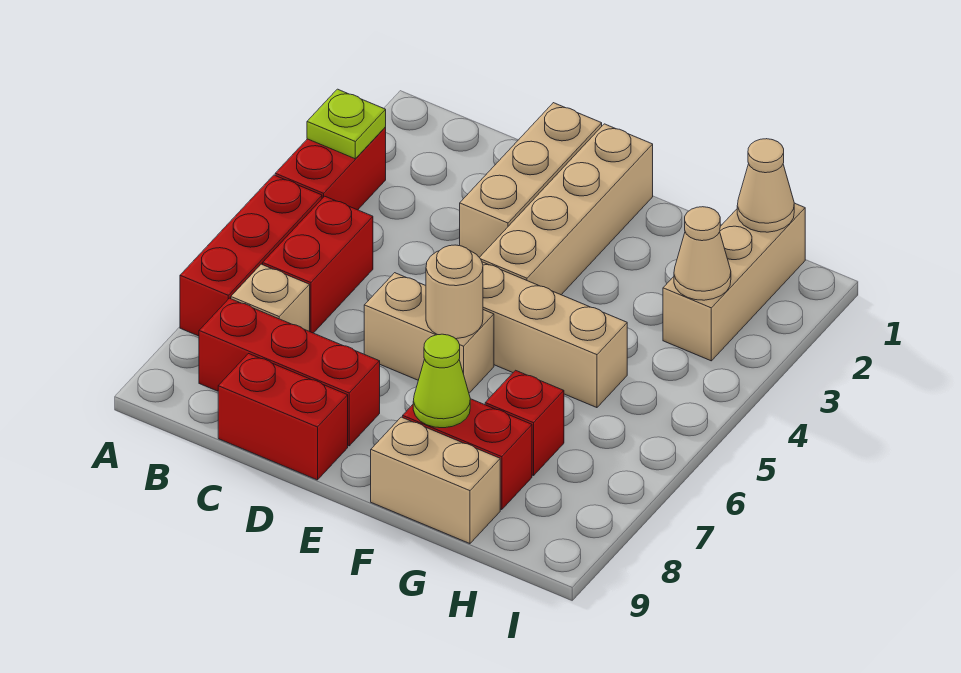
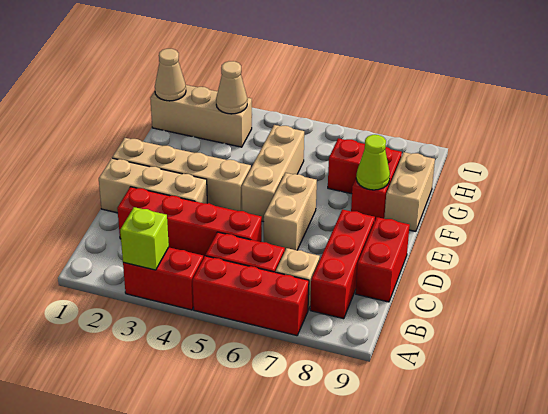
lime 1x1 plate [307,89,386,159] -> lime 1x1 brick [120,207,169,270]
none -> red 1x4 brick [117,187,262,258]
tan 1x1 round brick [426,245,483,339] -> none

